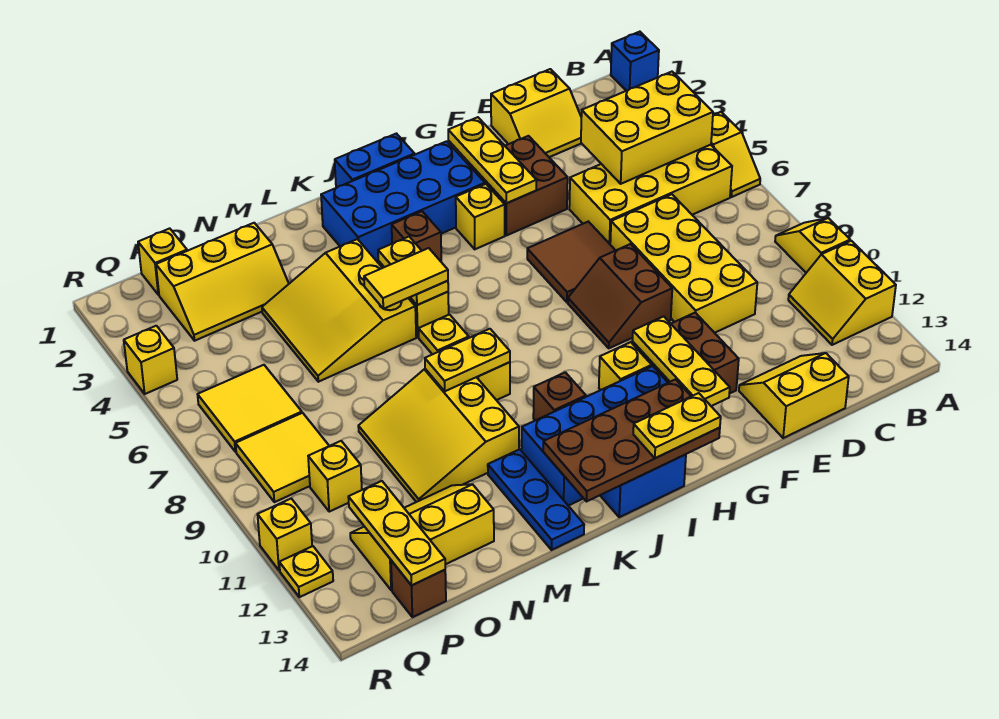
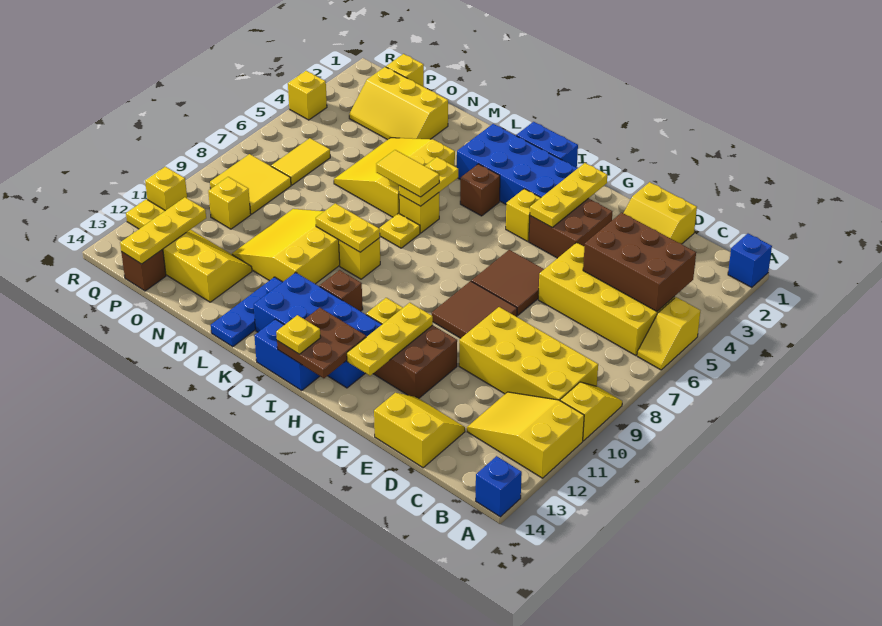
yellow 2x2 slope [788,241,896,345] -> yellow 2x3 slope [467,392,584,478]
none -> blue 1x1 brick [476,456,522,517]
yellow 2x3 brick [581,72,713,184] -> brown 2x3 brick [583,213,696,311]
yellow 2x4 brick [610,194,757,333] -> yellow 2x4 brick turned to [459,307,598,400]
brown 2x2 slope [568,244,672,348] -> brown 2x2 tile [432,281,517,338]
brown 2x4 plate [543,379,720,502] -> brown 2x2 plate [277,308,366,378]
yellow 1x2 plate [633,393,721,458] -> yellow 1x1 plate [276,315,321,354]
yellow 2x2 tile [198,365,302,452] -> yellow 1x2 tile [271,138,330,185]

